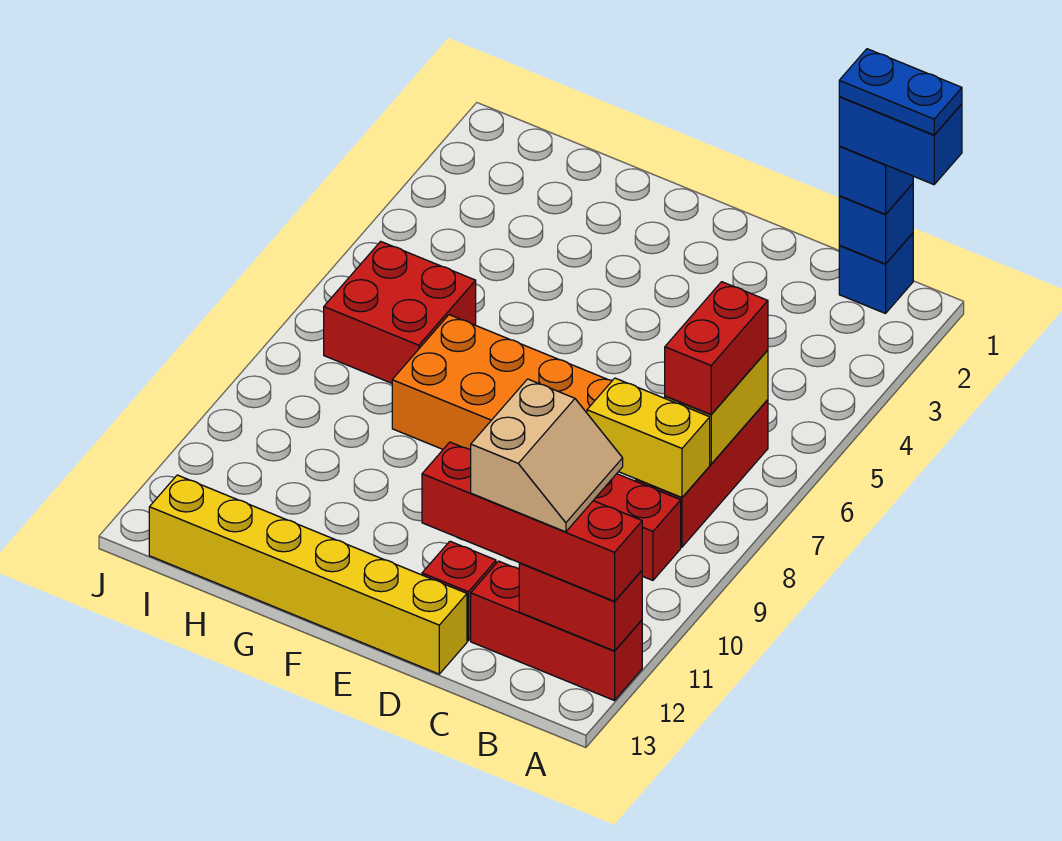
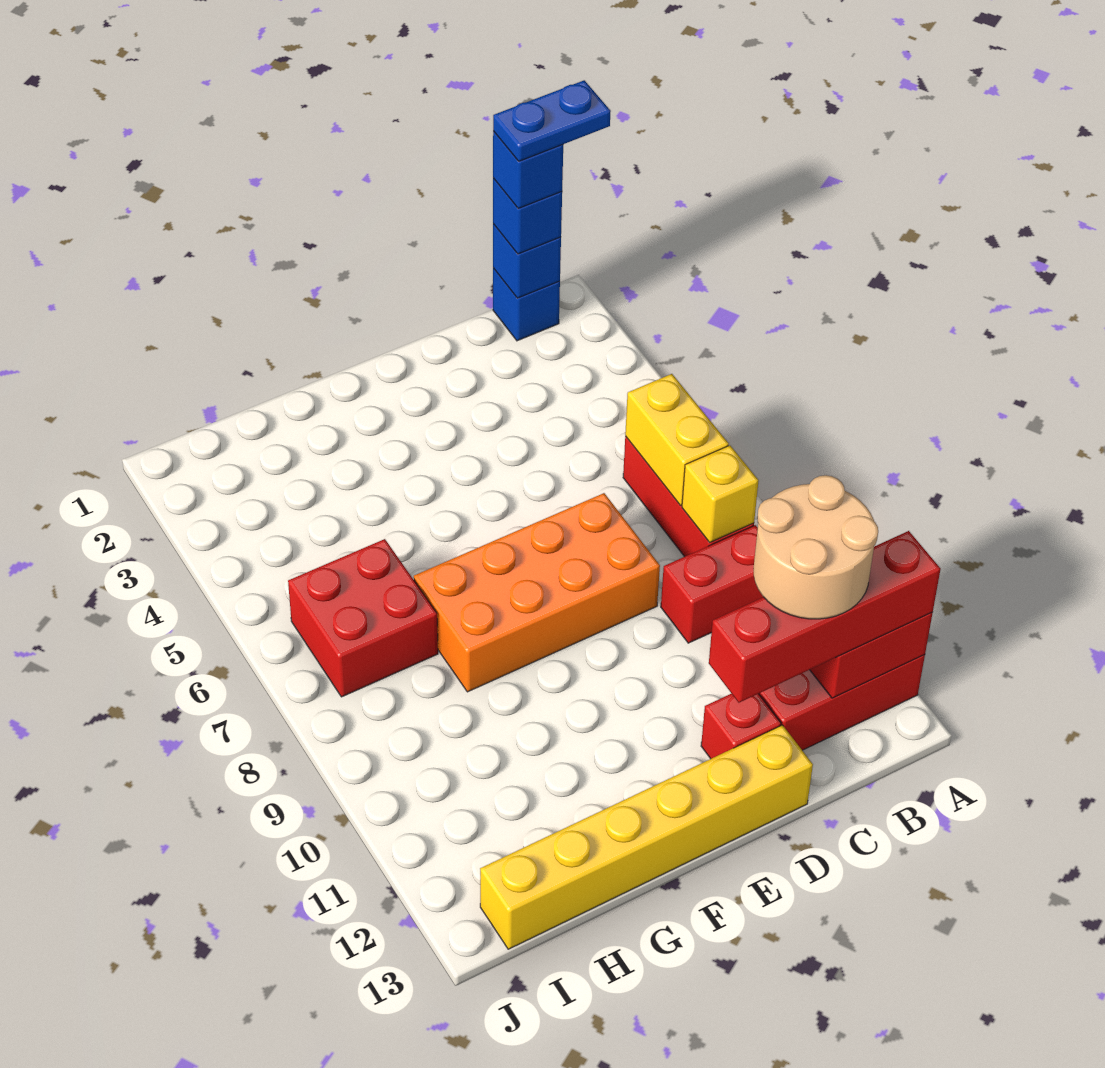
blue 1x2 brick [839,97,962,185] -> blue 1x1 brick [493,131,563,209]
red 1x2 brick [665,282,768,414] -> none
yellow 1x2 brick [587,378,710,497] -> yellow 1x1 brick [682,445,759,543]
tan 2x2 slope [471,379,623,532] -> tan 2x2 round brick [753,475,878,619]

